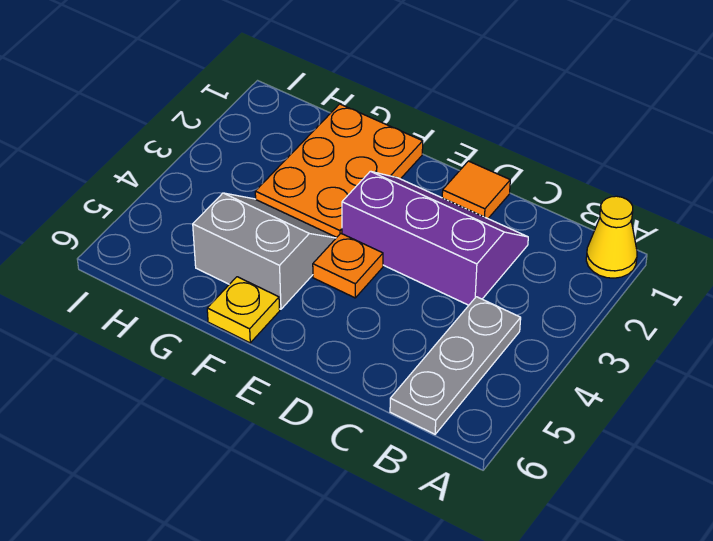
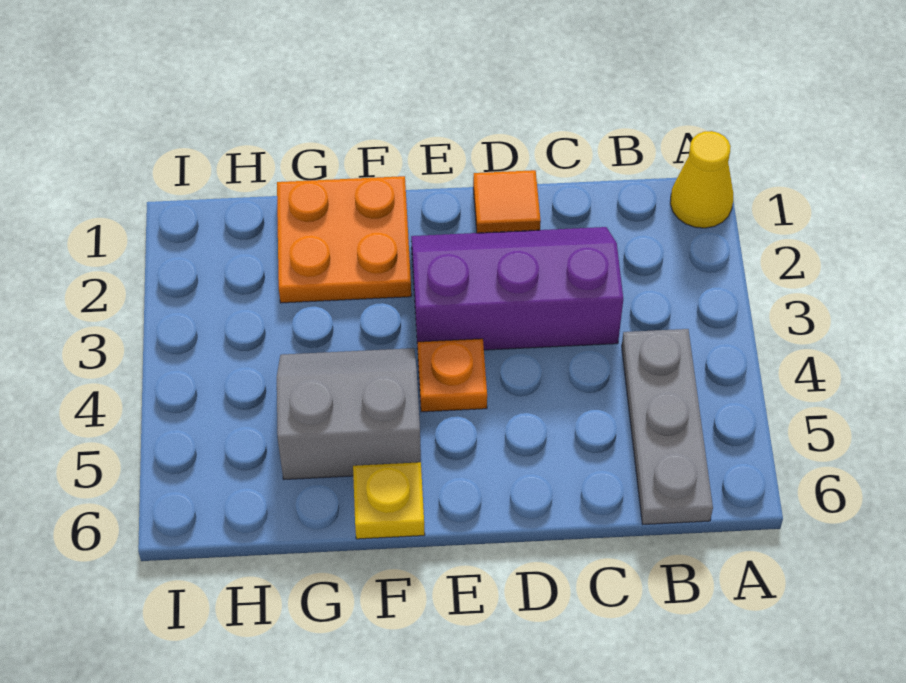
orange 2x3 plate [255,104,423,237] -> orange 2x2 plate [277,176,411,303]

